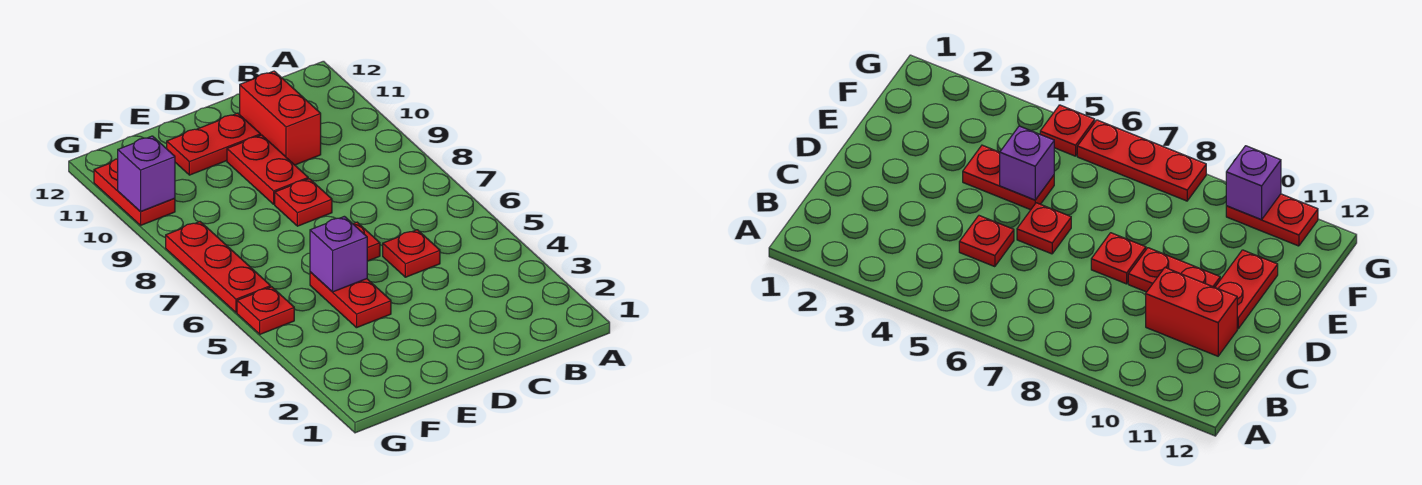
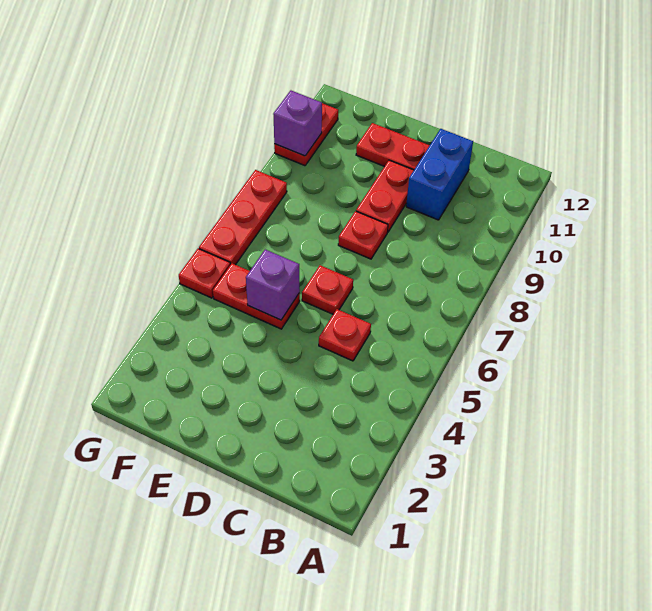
red 1x2 brick [240,71,321,165] -> blue 1x2 brick [406,129,473,220]
red 1x2 plate [310,272,391,328] -> red 1x2 plate turned to [213,263,300,329]

